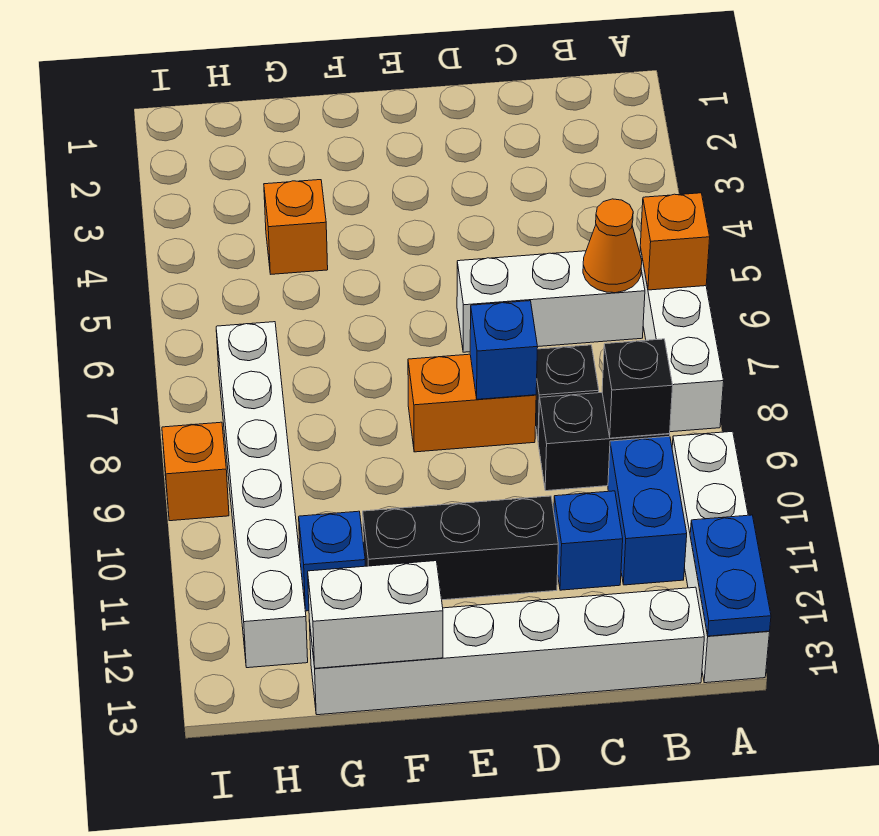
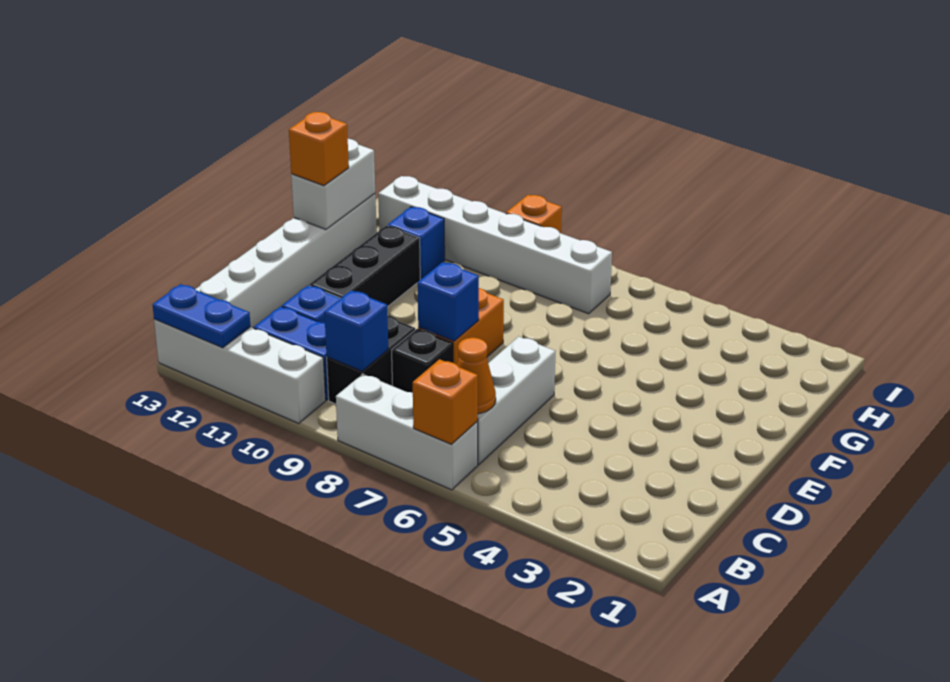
black 1x1 brick [602,339,673,438] -> blue 1x1 brick [324,290,388,371]
orange 1x1 brick [264,180,328,274] -> orange 1x1 brick moved to [289,112,349,186]

